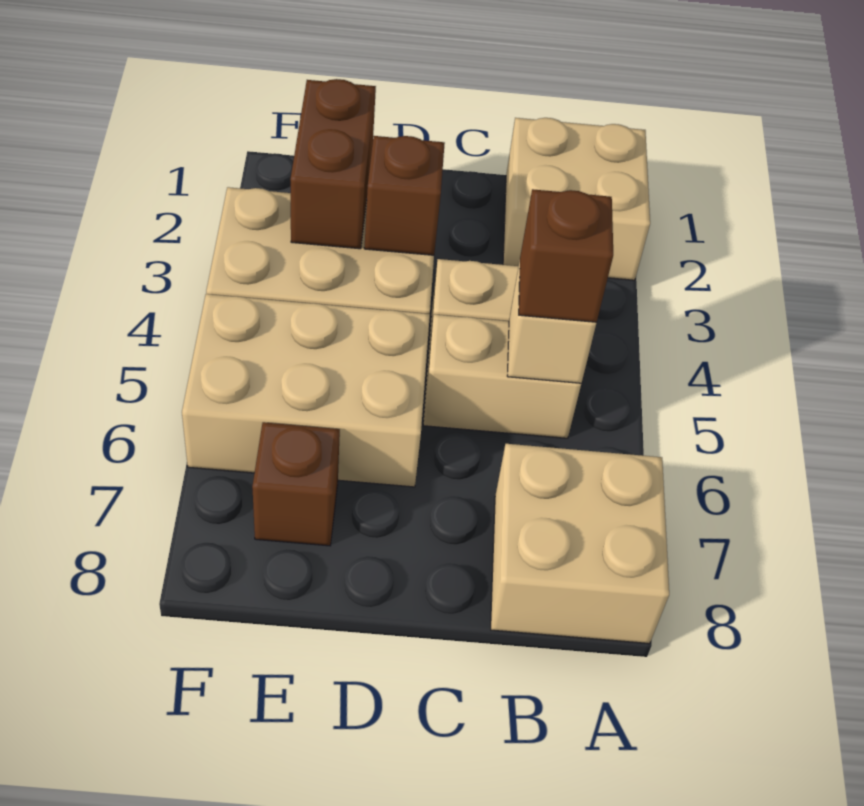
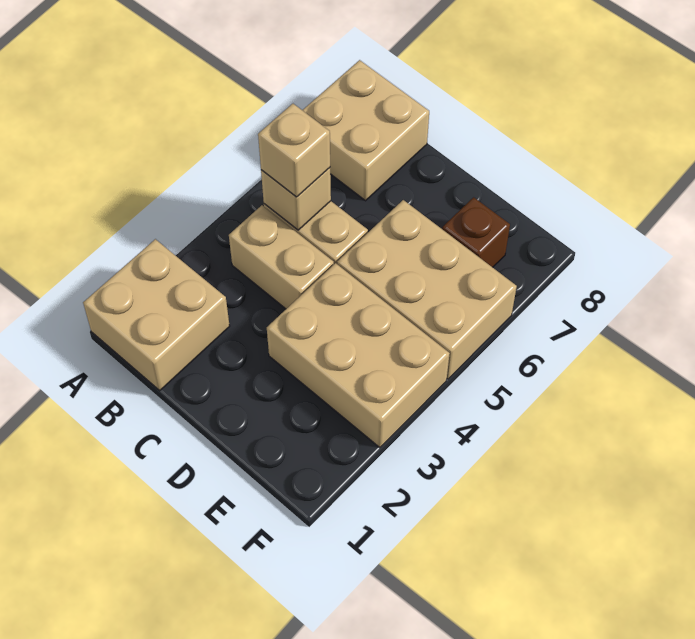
brown 1x1 brick [519,189,613,322] -> tan 1x1 brick [258,104,330,197]
brown 1x1 brick [364,136,445,255] -> none
brown 1x2 brick [290,79,376,249] -> none

